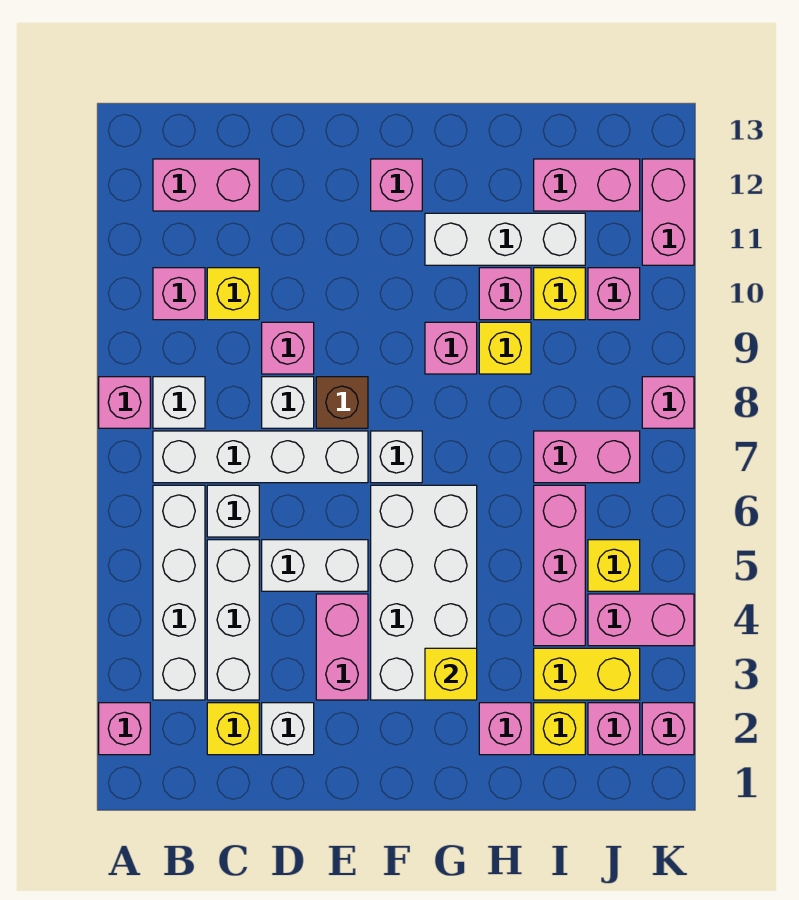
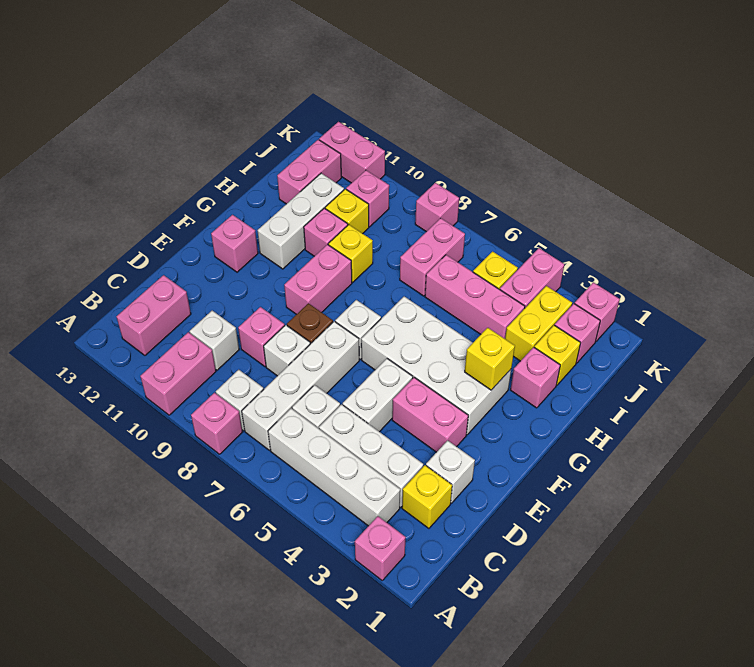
pink 1x1 brick [153,268,205,320] -> pink 1x2 brick [140,332,216,415]
yellow 1x1 brick [207,268,259,320] -> white 1x1 brick [190,311,239,370]
pink 1x1 brick [425,322,477,374] -> pink 1x2 brick [284,244,352,314]

